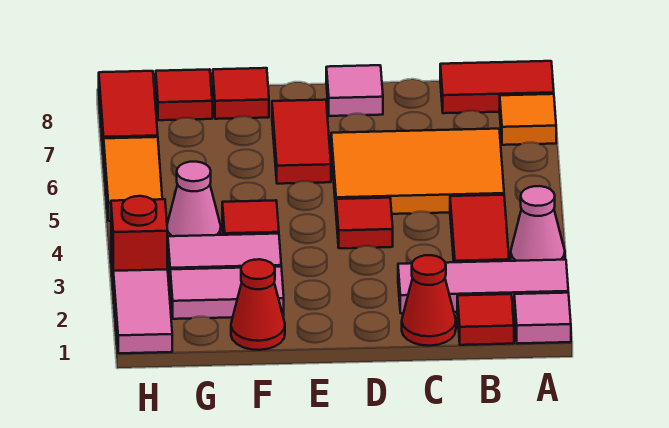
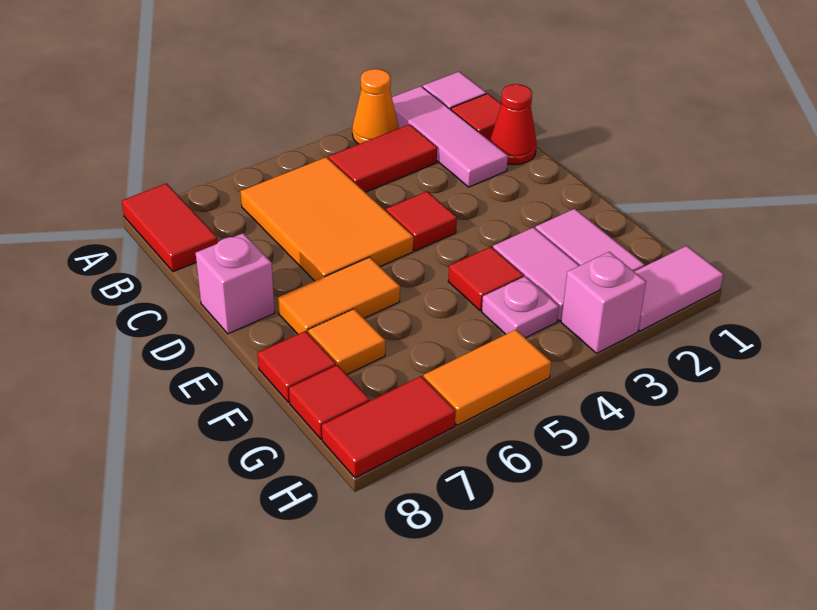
pink 1x1 cone [511,186,565,261] -> orange 1x1 cone [352,69,399,144]
orange 1x1 tile [500,94,556,145] -> orange 1x1 tile moved to [308,309,385,374]
pink 1x1 tile [326,65,383,116] -> pink 1x1 brick [196,233,275,334]
red 1x2 tile [272,100,331,184] -> orange 1x2 tile [277,257,400,334]
red 1x1 cone [231,259,285,350] -> none
pink 1x1 cone [167,162,221,240] -> pink 1x1 plate [482,277,559,338]
red 1x1 brick [111,196,167,276] -> pink 1x1 brick [561,252,646,353]

